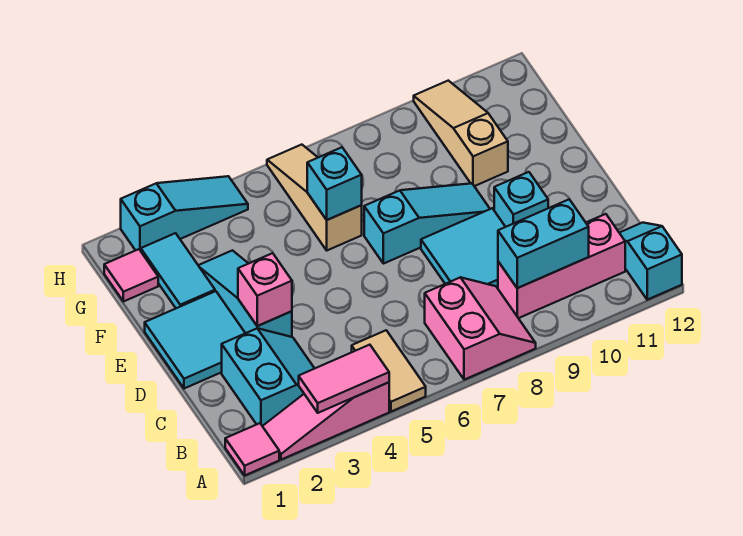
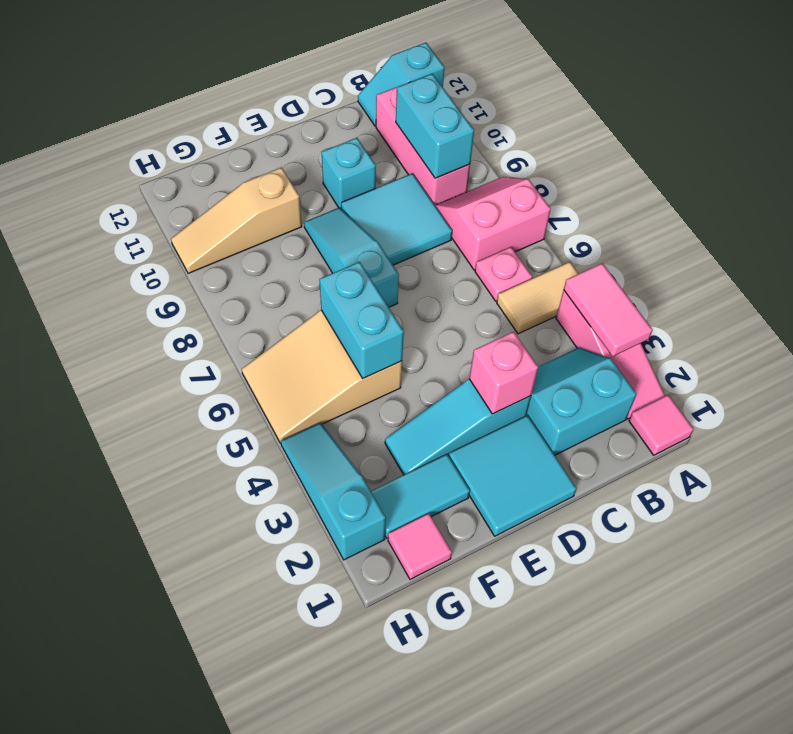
none -> pink 1x1 plate [475,247,532,301]
tan 1x3 slope [267,145,362,250] -> tan 2x3 slope [242,310,402,443]
cyan 1x1 brick [307,147,362,220] -> cyan 1x2 brick [319,262,404,378]

